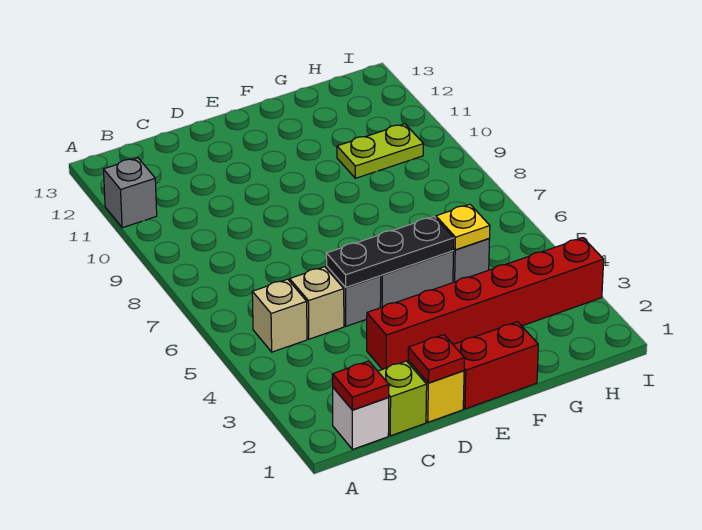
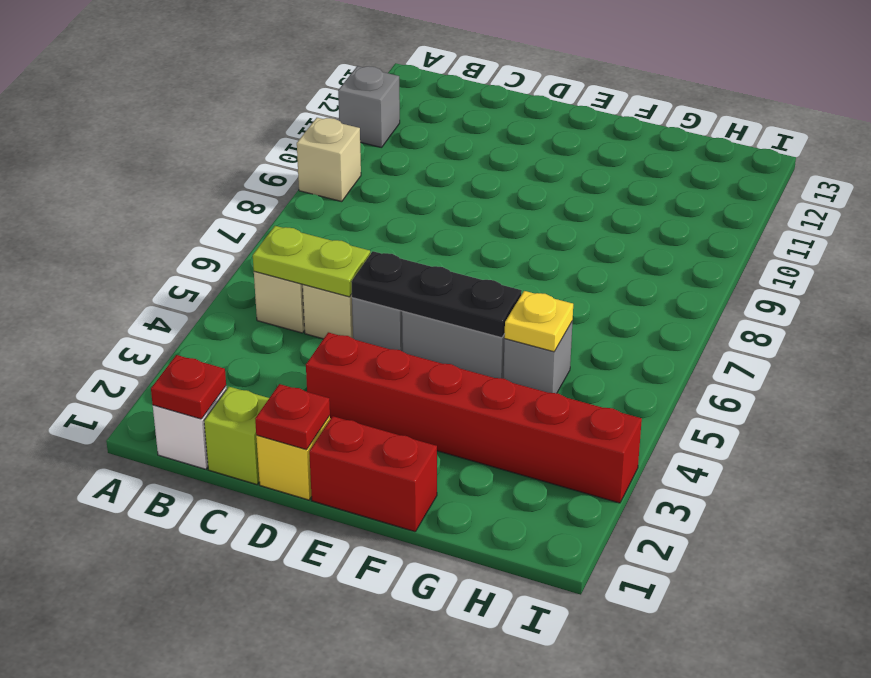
none -> tan 1x1 brick [297,118,361,202]
lime 1x2 plate [337,124,423,178] -> lime 1x2 plate moved to [253,226,370,297]

